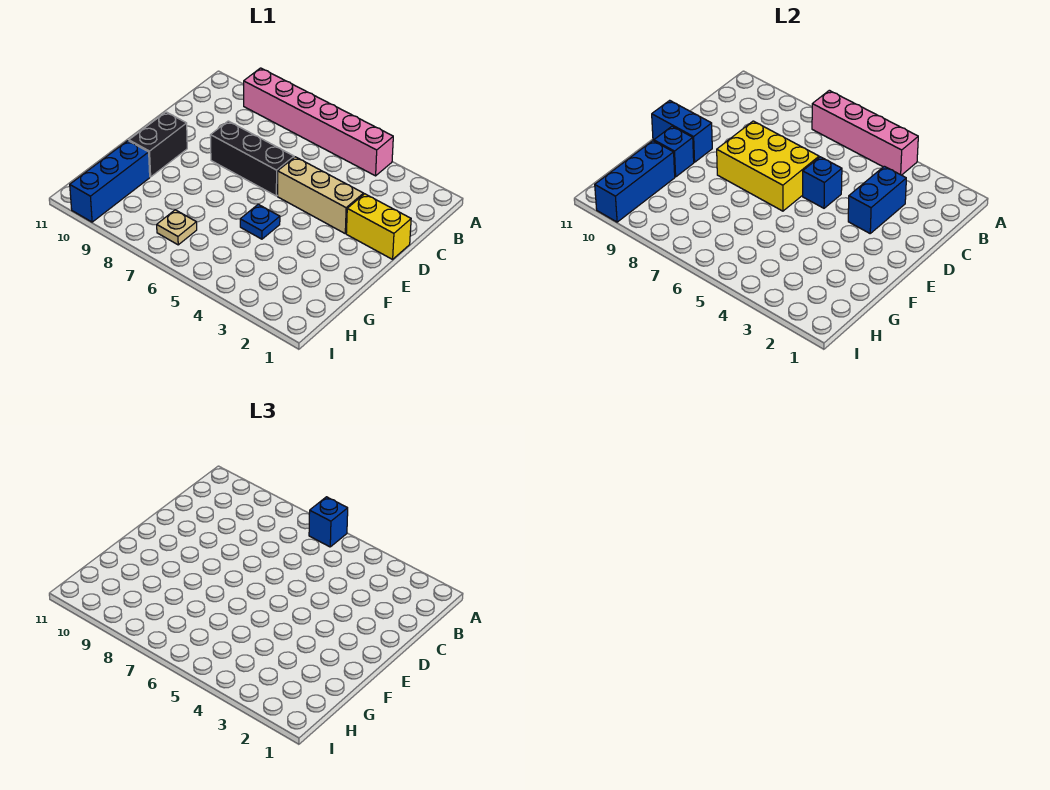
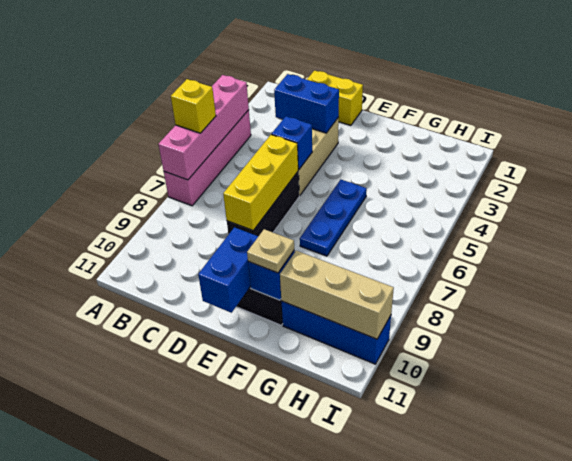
pink 1x6 brick [244,68,393,176] -> pink 1x4 brick [164,110,251,206]
blue 1x1 brick [309,497,348,547] -> yellow 1x1 brick [171,79,216,133]
yellow 1x2 brick [346,194,411,259] -> yellow 1x2 brick turned to [307,71,363,126]
yellow 2x3 brick [717,121,819,211] -> yellow 1x3 brick [223,135,298,231]
blue 1x1 plate [240,204,280,239] -> blue 1x3 plate [300,180,367,256]
blue 1x3 brick [595,141,675,222] -> tan 1x3 brick [280,251,394,339]
tan 1x1 plate [157,210,197,245] -> tan 1x1 plate moved to [247,229,294,273]

